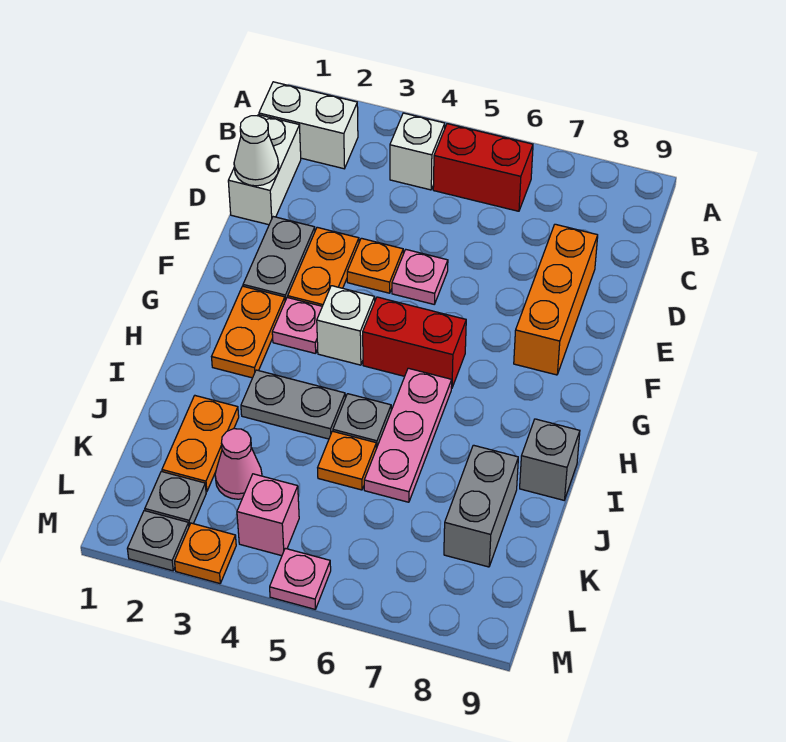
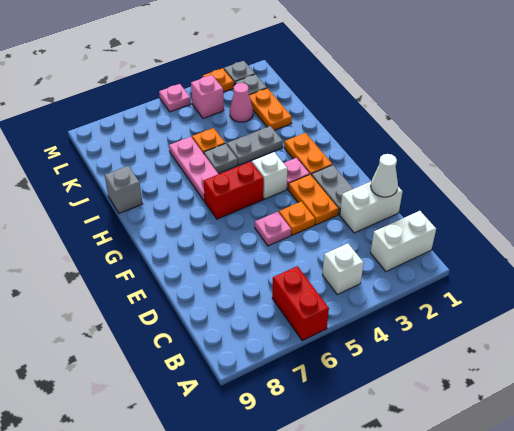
red 1x2 brick [433,124,533,211] -> red 1x2 brick turned to [272,266,329,340]
white 1x2 brick [228,115,301,225] -> white 1x2 brick turned to [340,182,403,233]
orange 1x3 brick [514,224,598,375] -> none
grey 1x2 brick [444,445,518,567] -> none

